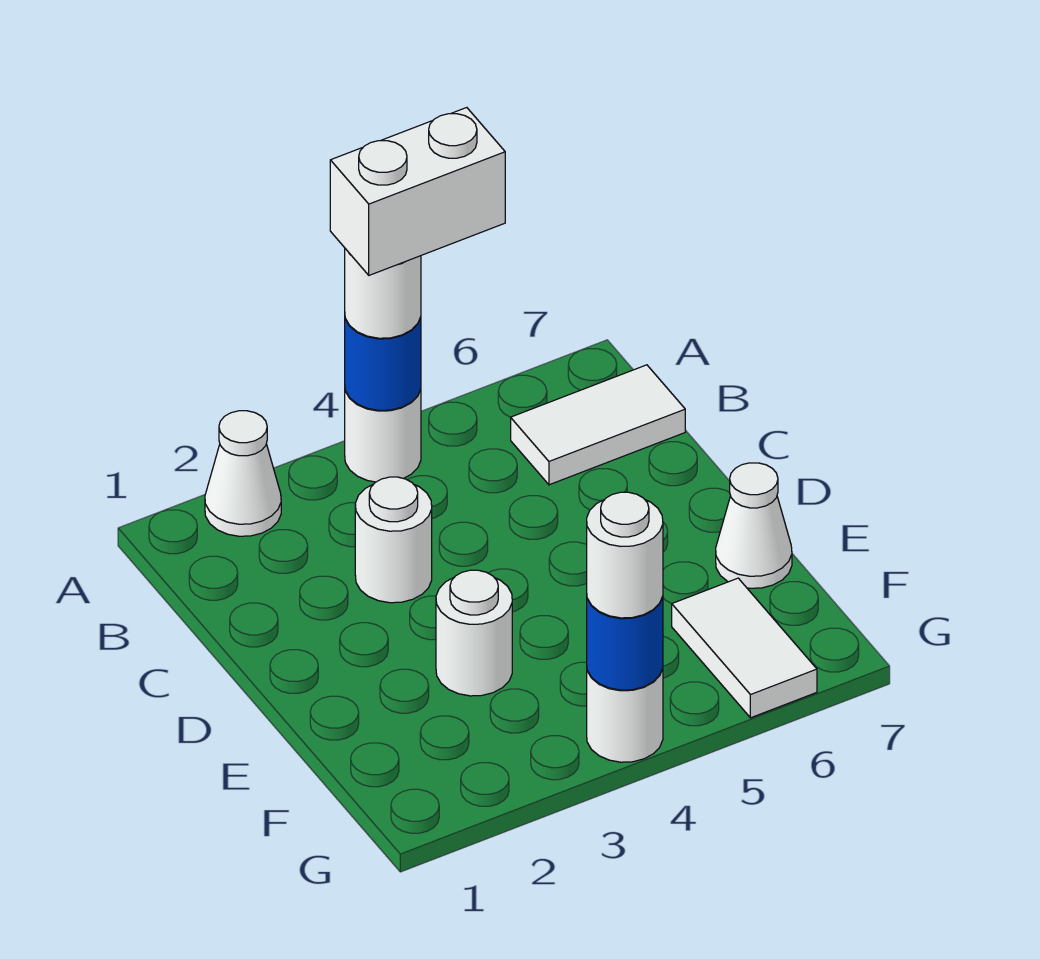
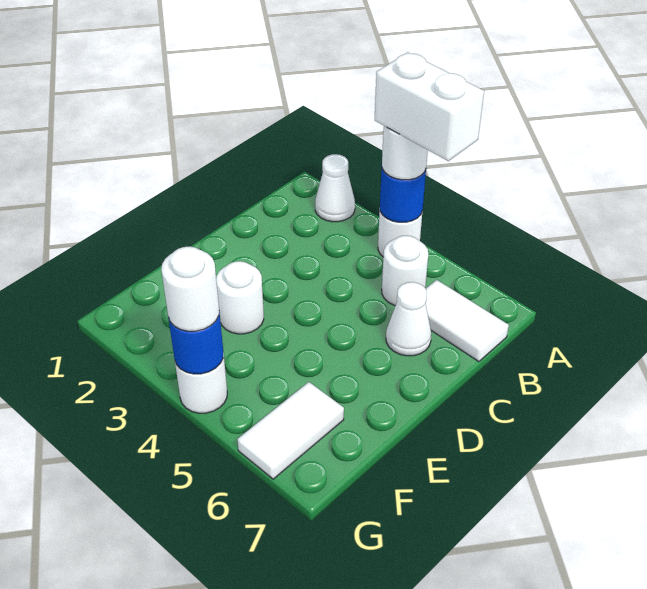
white 1x1 round brick [355,477,432,603] -> white 1x1 round brick moved to [382,235,428,306]
white 1x1 cone [716,463,792,588] -> white 1x1 cone moved to [386,282,431,356]

